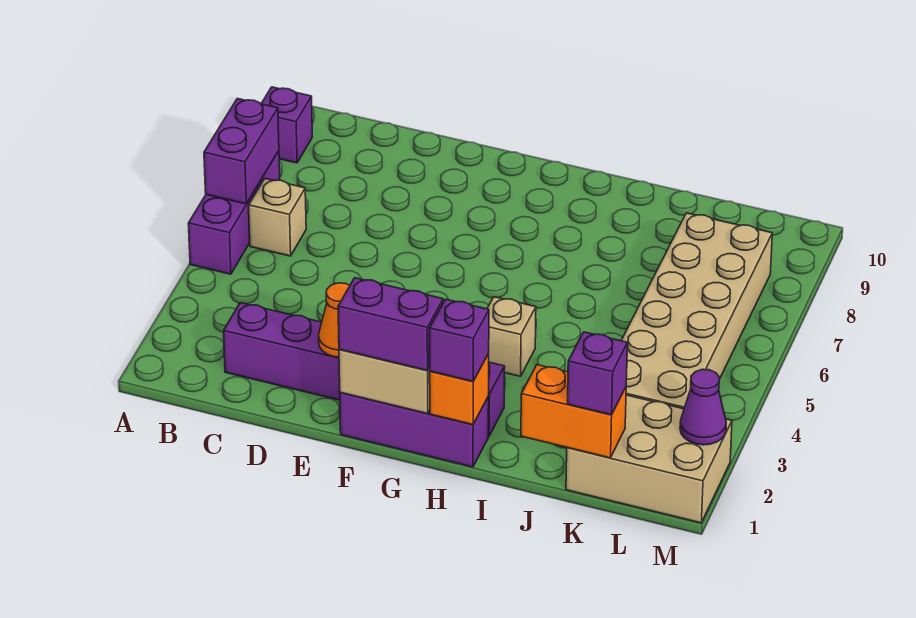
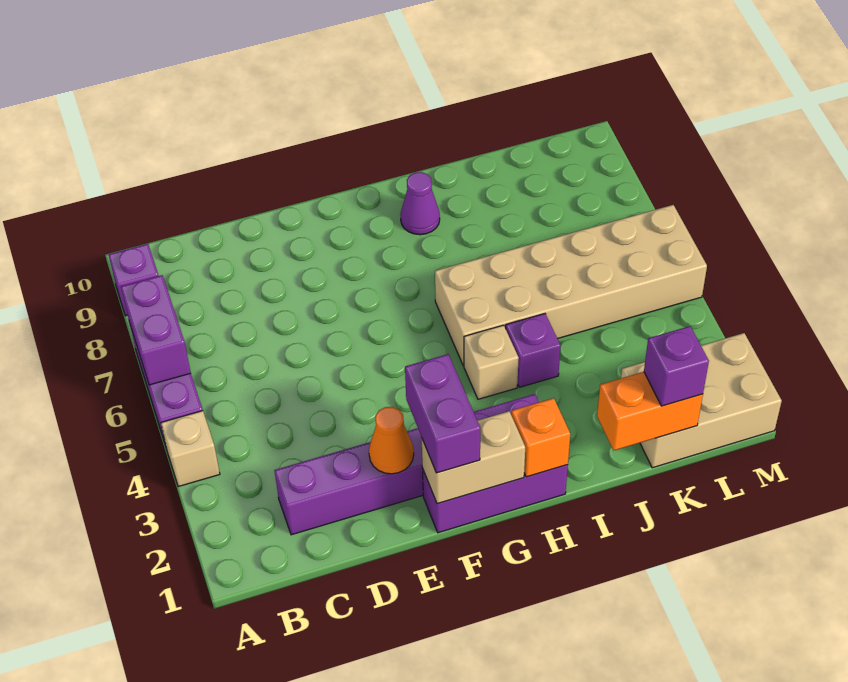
tan 1x1 brick [249,179,306,256] -> tan 1x1 brick moved to [161,411,220,487]
purple 1x2 brick [338,278,443,371] -> purple 1x2 brick turned to [405,354,480,473]
purple 1x1 brick [430,299,489,381] -> purple 1x1 brick moved to [506,314,561,387]
tan 2x6 brick [621,213,772,409] -> tan 2x6 brick turned to [435,205,707,366]
purple 1x1 cone [680,369,726,445] -> purple 1x1 cone moved to [400,172,440,235]

